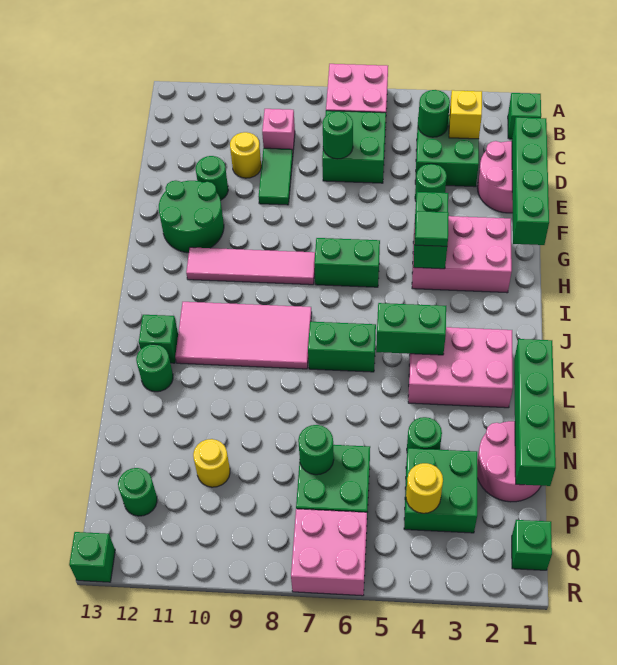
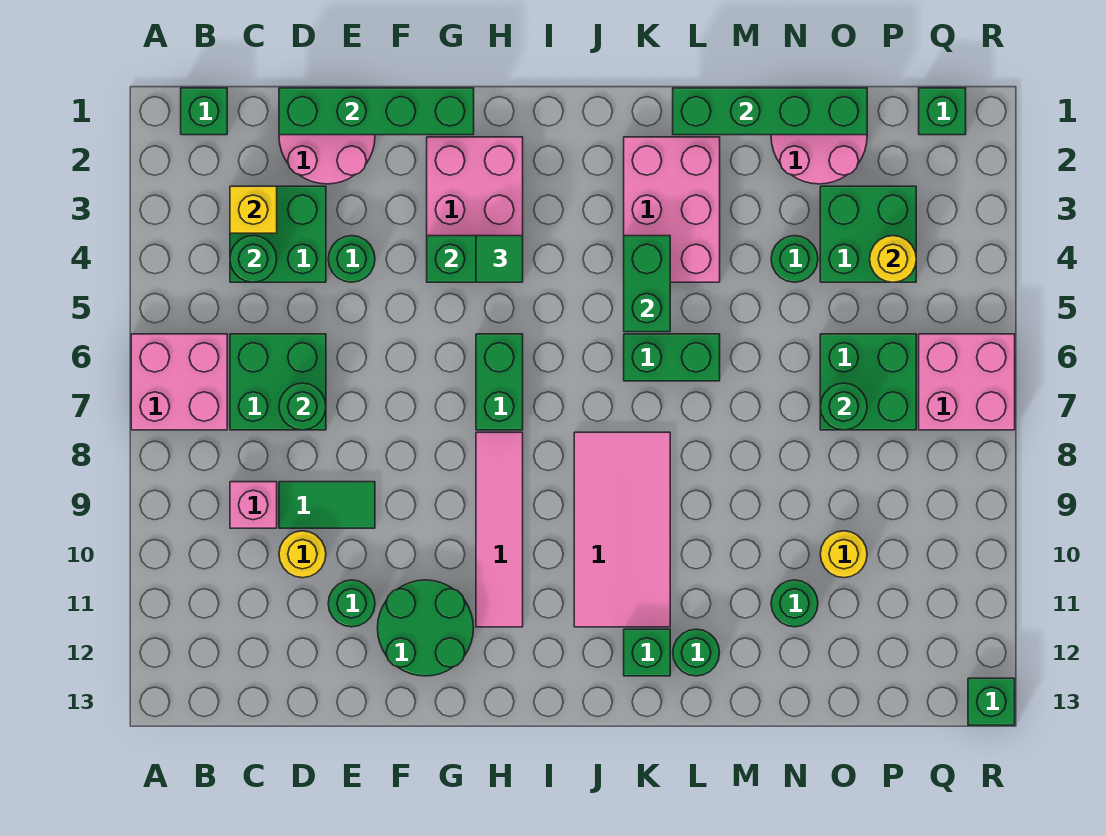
green 1x2 brick [308,322,376,372] -> green 1x2 brick turned to [624,334,720,381]
green 1x1 round brick [118,468,157,516] -> green 1x1 round brick moved to [771,580,818,627]

